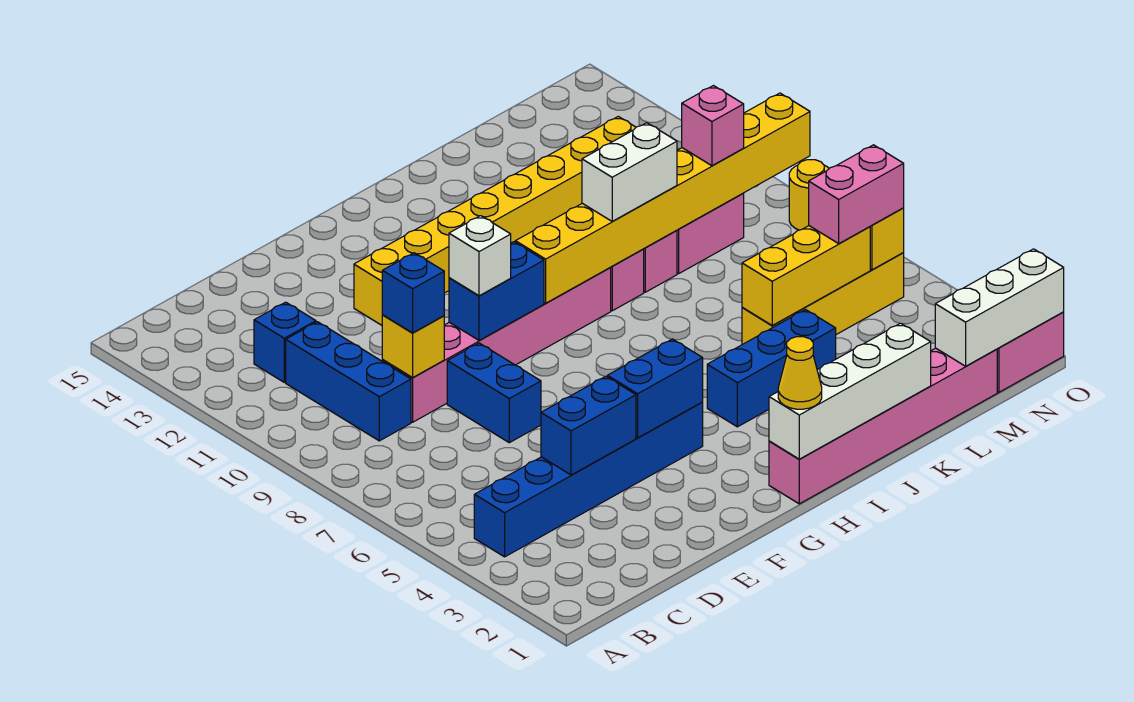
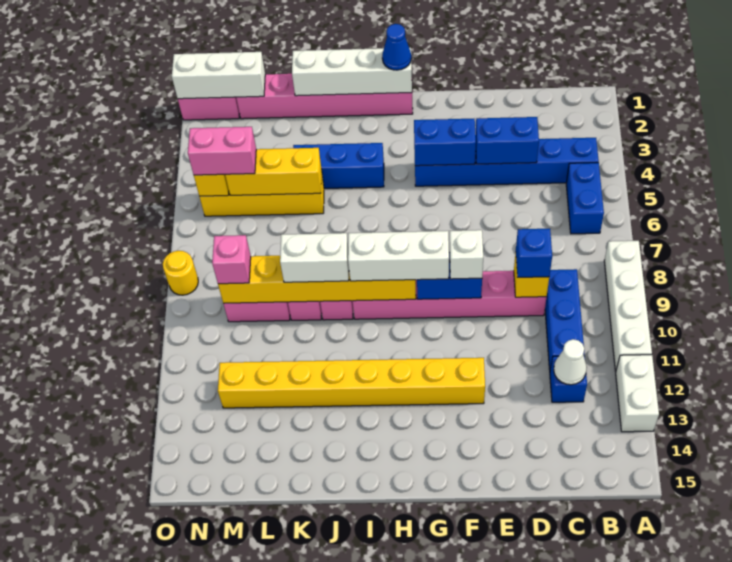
none -> white 1x4 brick [604,241,652,371]
none -> white 1x2 brick [616,355,659,432]
none -> white 1x1 cone [554,339,587,385]
blue 1x2 brick [447,343,541,443] -> blue 1x2 brick moved to [566,163,604,234]
none -> white 1x3 brick [348,231,449,281]
yellow 1x1 cone [778,337,822,409] -> blue 1x1 cone [382,24,411,70]
yellow 1x8 brick [515,93,810,303] -> yellow 1x6 brick [218,256,416,303]

